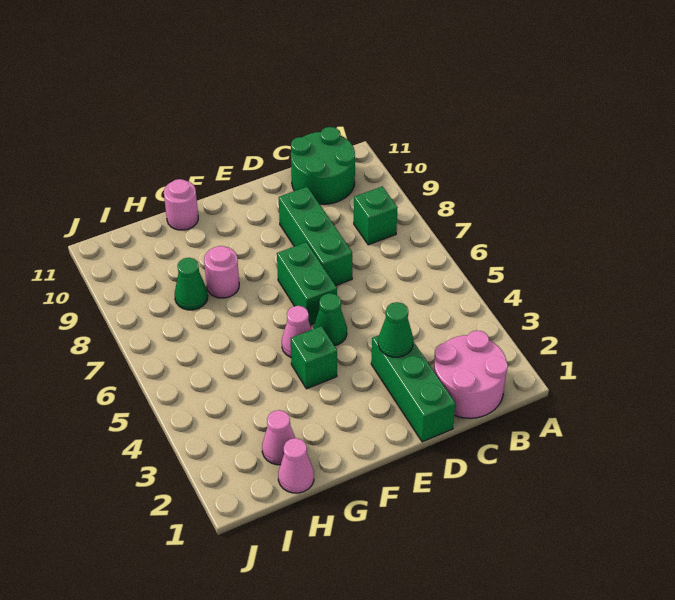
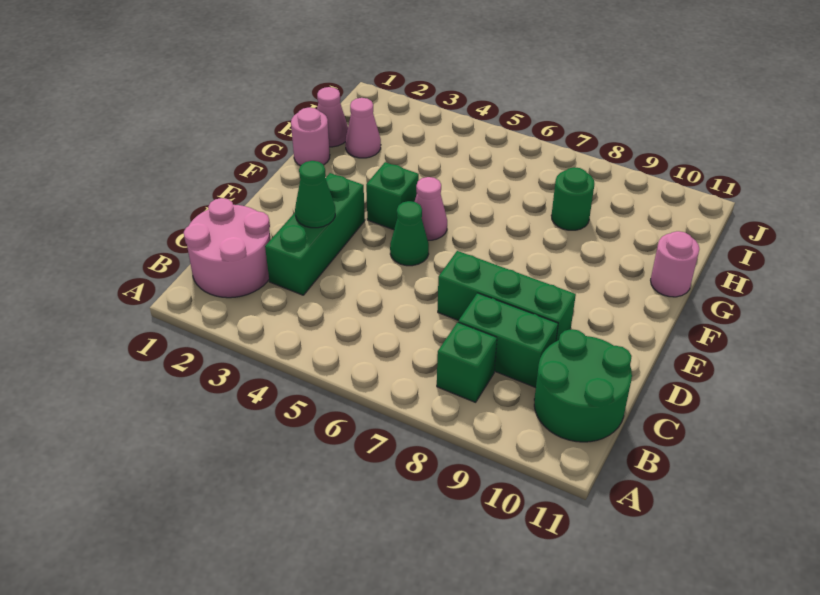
green 1x3 brick [371,335,455,442] -> green 1x3 brick turned to [265,173,365,295]
green 1x2 brick [277,242,337,325] -> green 1x2 brick moved to [458,293,558,388]
pink 1x1 round brick [204,246,239,298] -> pink 1x1 round brick moved to [291,107,330,166]
green 1x1 cone [175,258,208,310] -> green 1x1 round brick [551,167,594,230]

